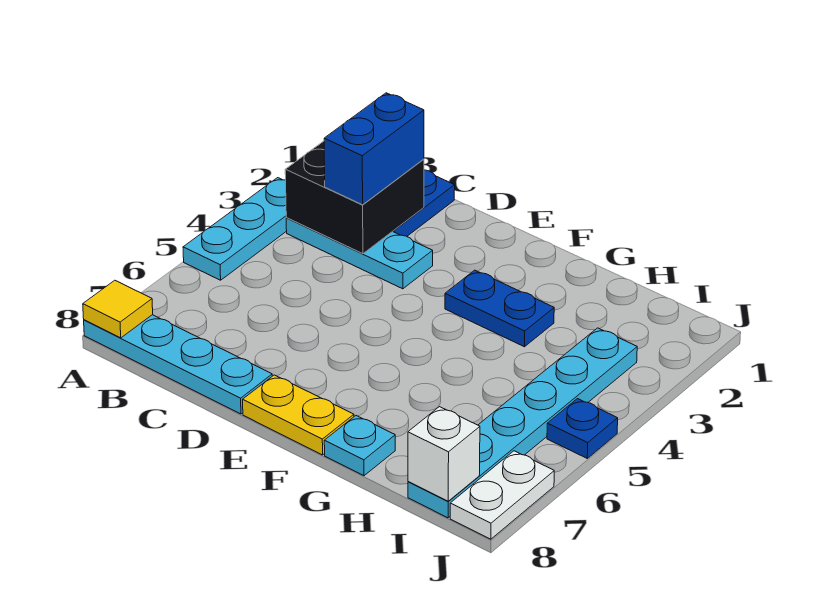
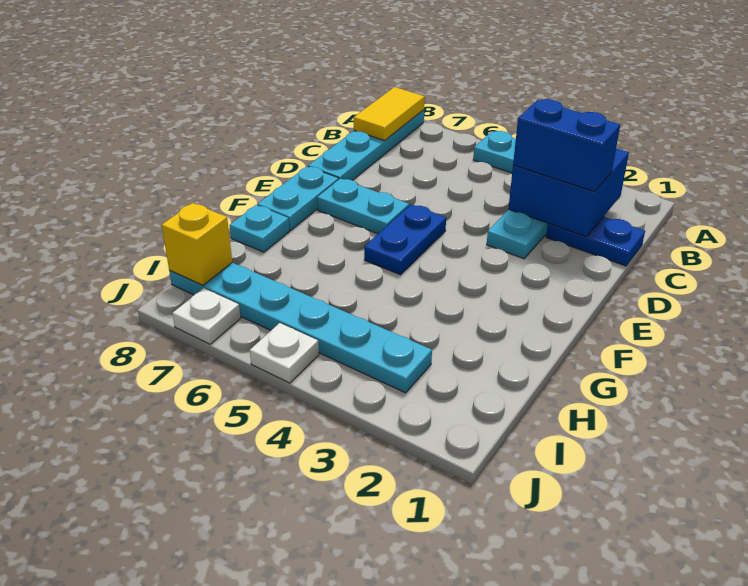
yellow 1x1 tile [83,280,153,338] -> yellow 1x2 tile [354,87,425,141]
black 2x2 brick [285,141,424,254] -> blue 2x2 brick [508,148,629,237]
none -> cyan 1x2 plate [317,179,409,234]
yellow 1x2 plate [243,375,354,455] -> cyan 1x2 plate [257,166,339,230]
blue 1x2 plate [445,270,554,347] -> blue 1x2 plate moved to [364,205,446,275]
white 1x1 brick [408,407,480,501] -> yellow 1x1 brick [162,203,232,285]
blue 1x1 plate [547,399,618,458] -> white 1x1 plate [250,323,319,383]
white 1x2 plate [450,451,554,539] -> white 1x1 plate [172,288,240,344]

